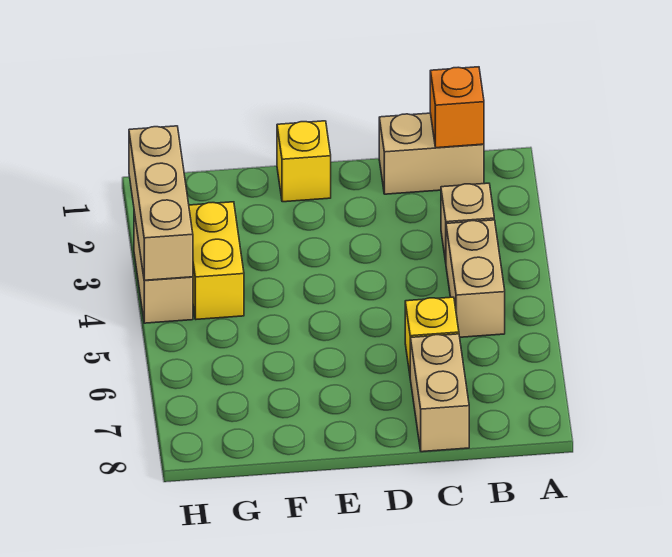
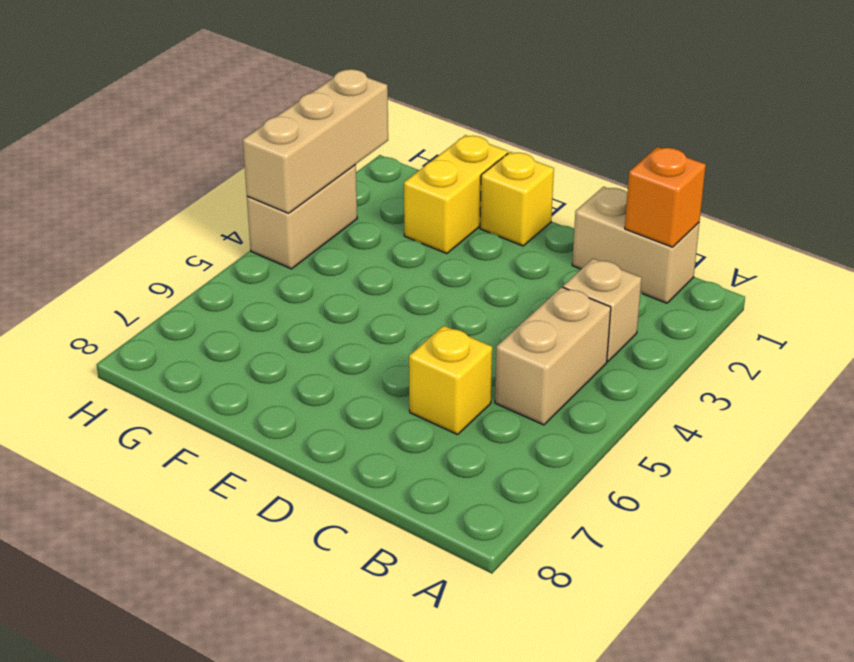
tan 1x2 brick [410,334,469,452] -> none
yellow 1x2 brick [189,202,244,319] -> yellow 1x2 brick moved to [404,135,508,254]

